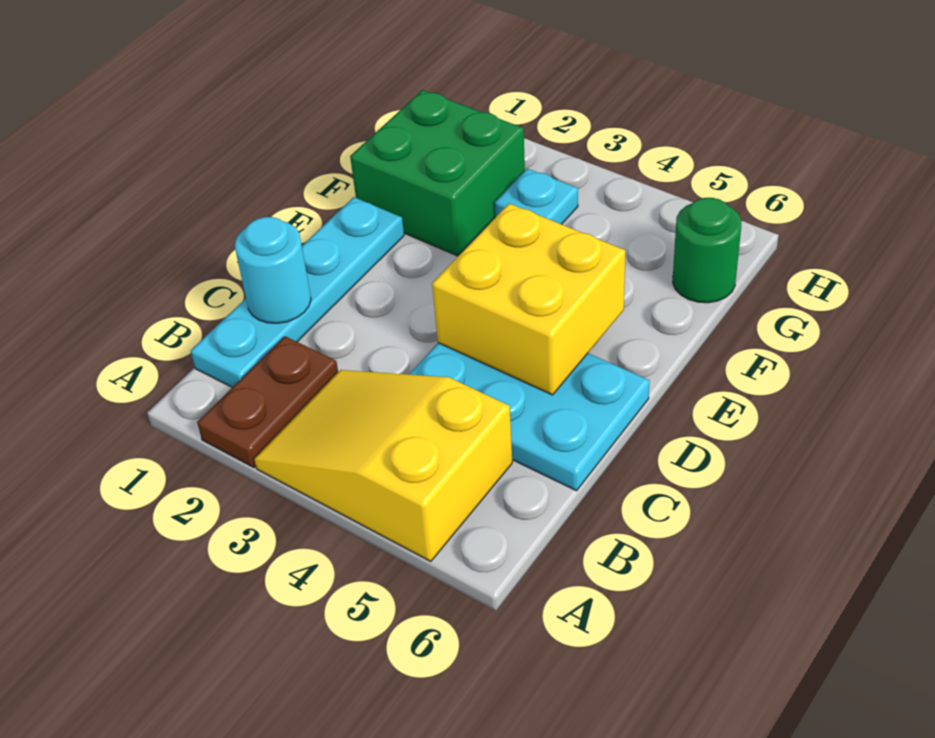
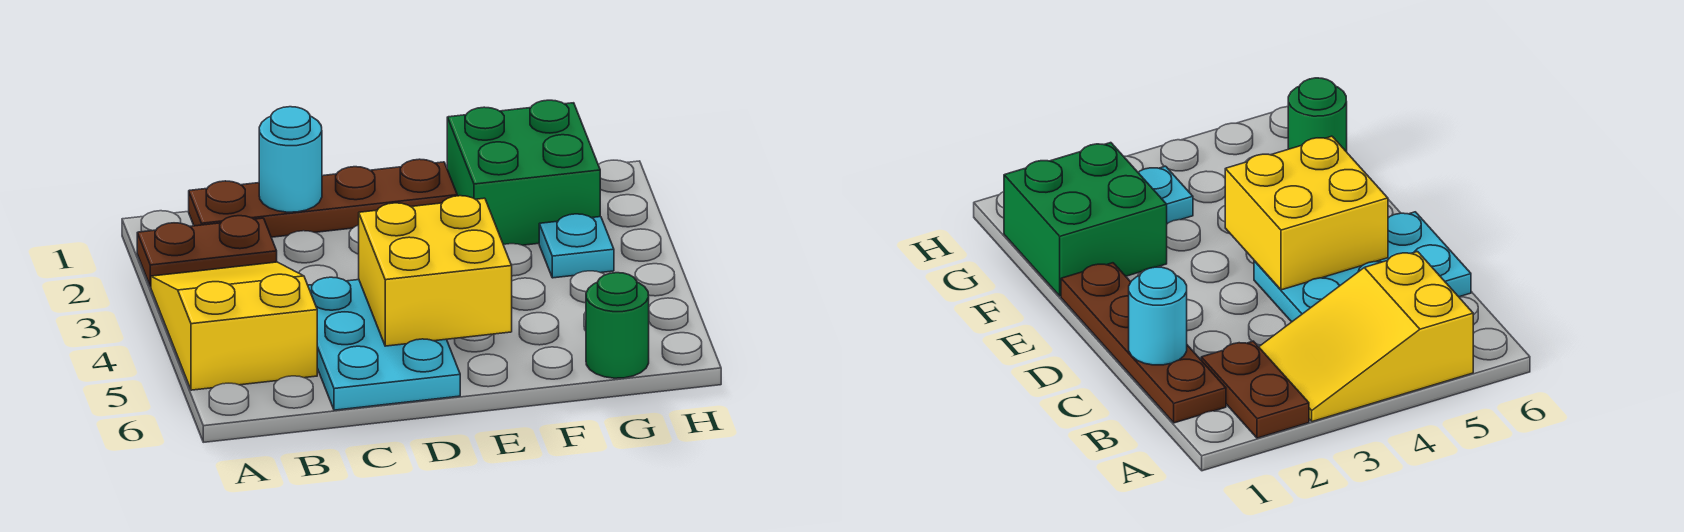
cyan 1x4 plate [191,197,404,387] -> brown 1x4 plate [189,159,457,237]

